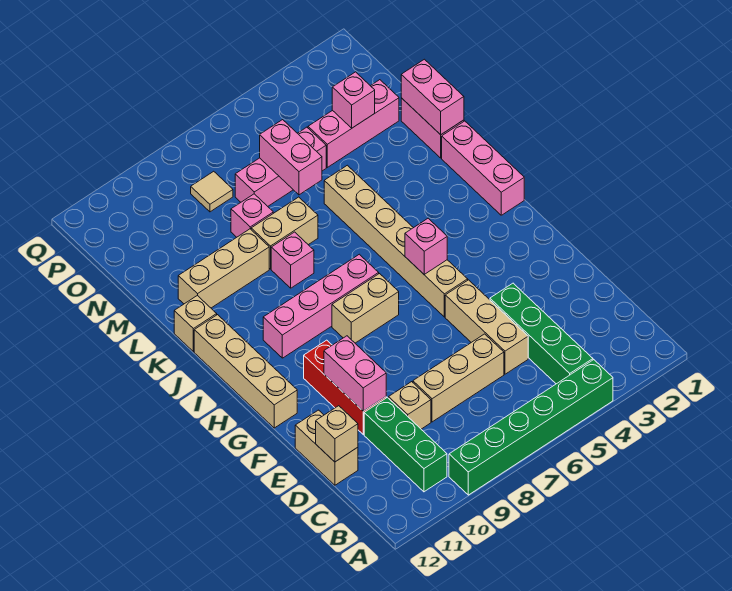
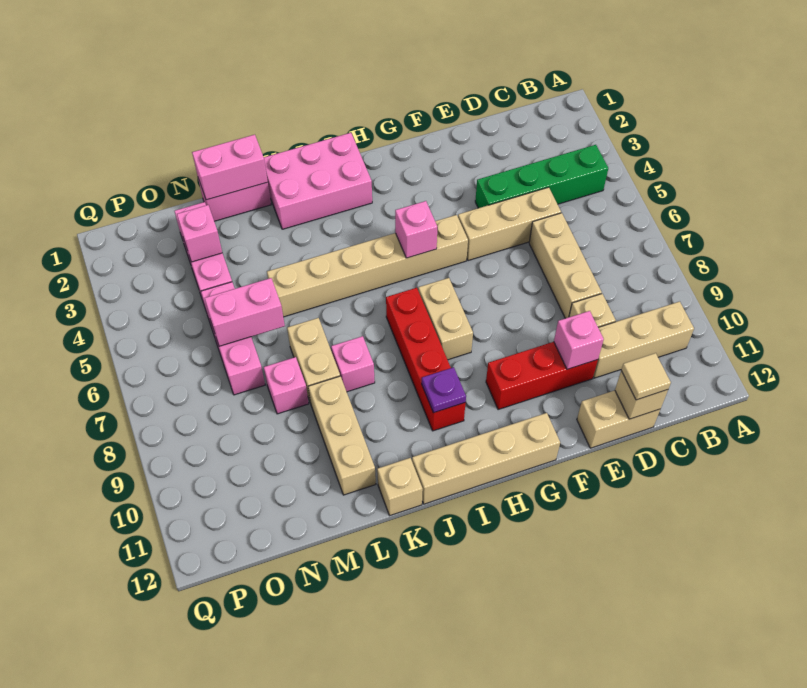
green 1x6 brick [449,360,613,495] -> none
green 1x3 brick [364,397,447,492] -> tan 1x3 brick [593,302,694,378]
pink 1x2 brick [324,336,386,411] -> pink 1x1 brick [554,311,604,369]
pink 1x3 brick [442,121,524,215] -> pink 2x3 brick [264,133,372,229]
pink 1x4 brick [263,254,379,358] -> red 1x4 brick [386,288,465,431]
none -> purple 1x1 plate [422,367,466,413]
tan 1x1 tile [191,171,233,212] -> tan 1x1 tile moved to [621,353,671,400]

